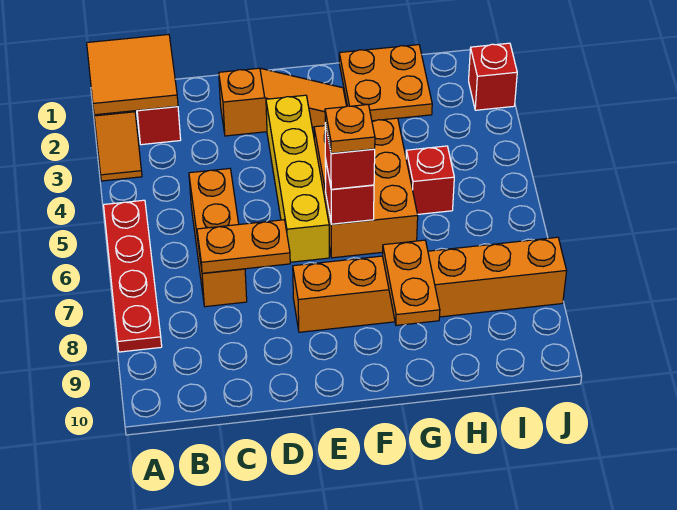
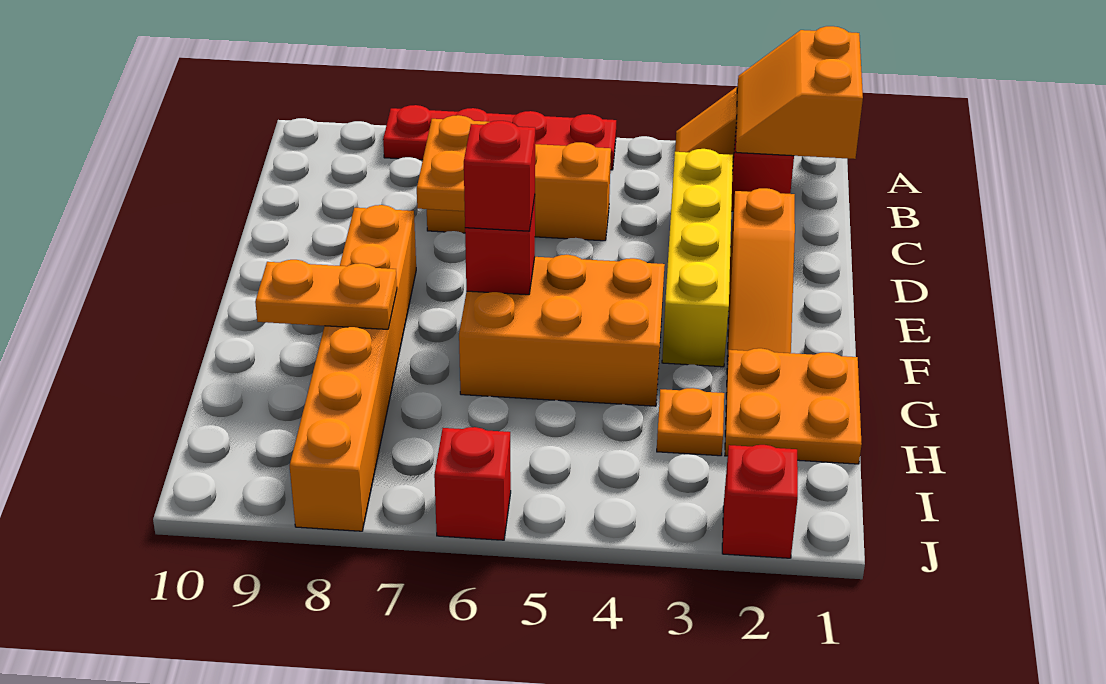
orange 2x2 tile [87,34,178,115] -> orange 2x2 slope [736,26,863,159]
yellow 1x4 brick [266,95,329,262] -> yellow 1x4 brick turned to [662,149,733,367]
orange 1x1 plate [325,104,375,153] -> orange 1x1 plate moved to [657,388,724,456]
red 1x1 brick [406,146,454,214] -> red 1x1 brick moved to [434,427,511,540]

